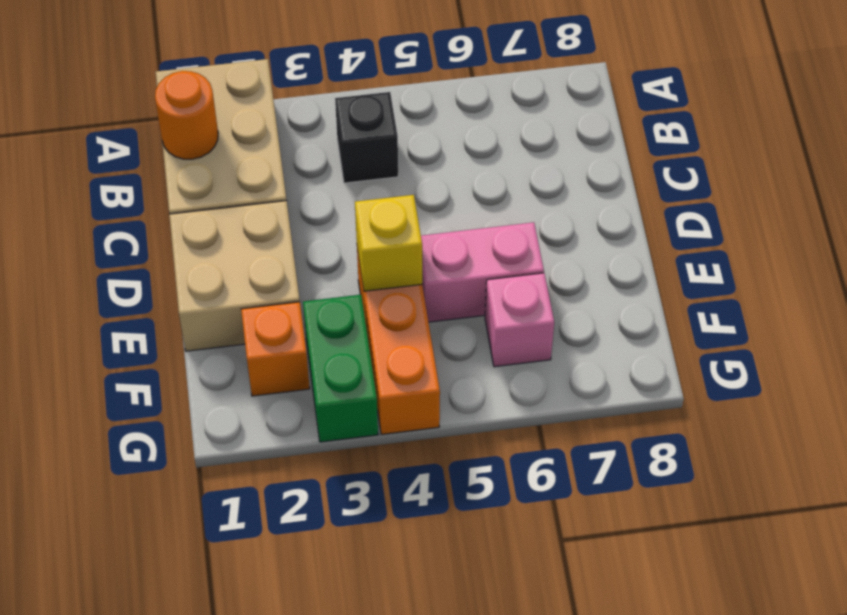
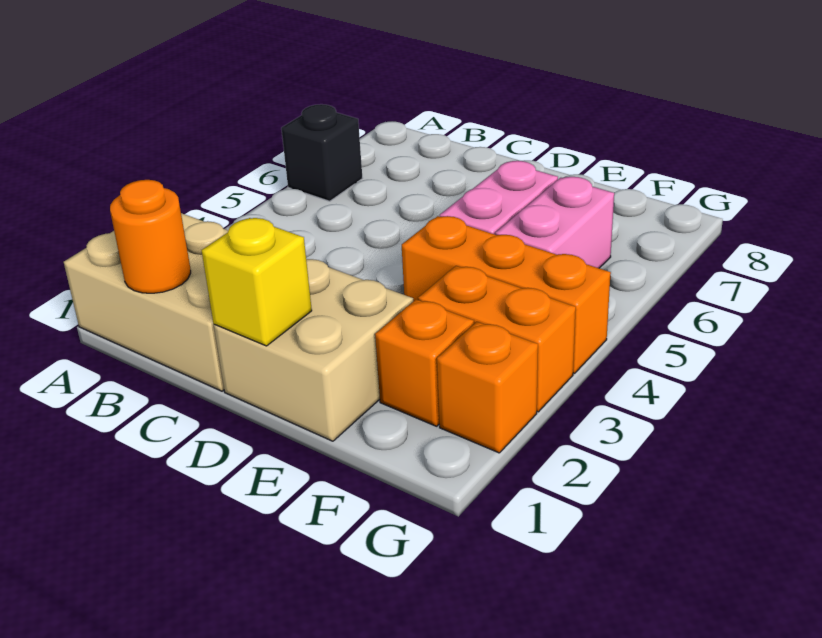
black 1x1 brick [335,92,398,183] -> black 1x1 brick moved to [281,104,362,201]
yellow 1x1 brick [355,195,422,291] -> yellow 1x1 brick moved to [201,218,312,346]
green 1x2 brick [303,295,378,442] -> orange 1x2 brick [418,266,576,412]
pink 1x1 brick [485,273,554,367] -> pink 1x2 brick [495,177,614,268]
none -> orange 1x1 brick [437,322,538,453]

